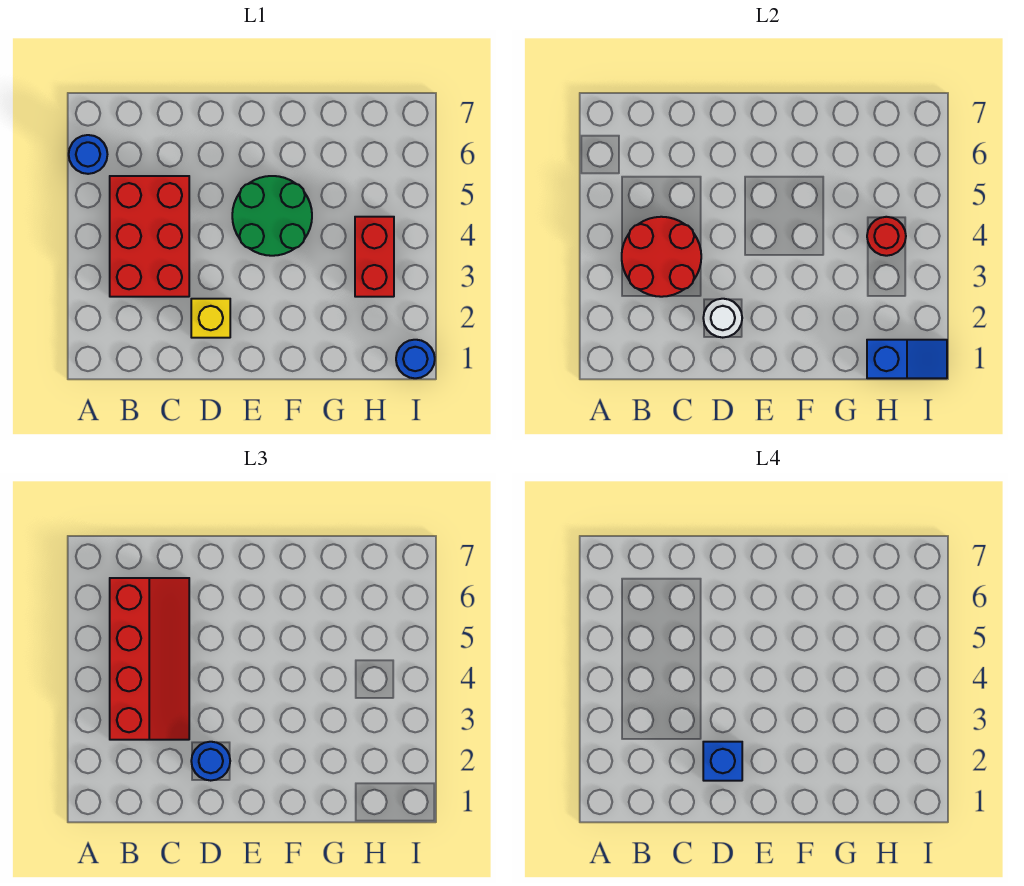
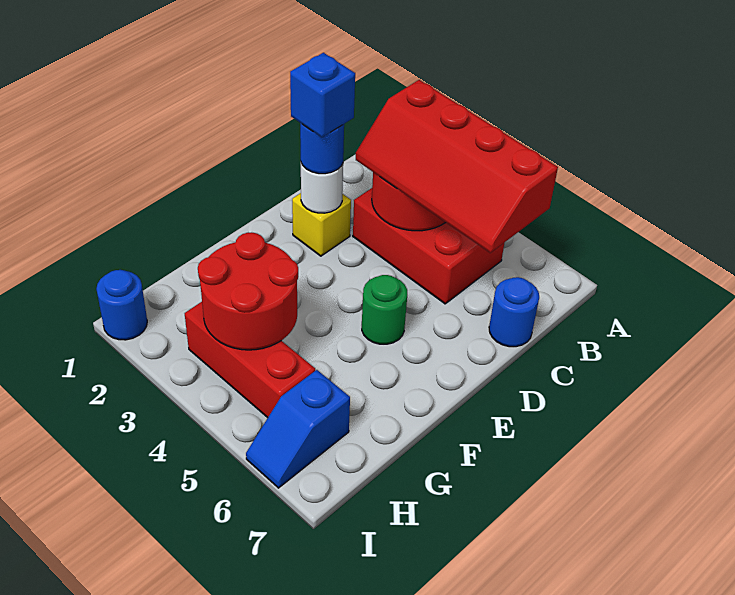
blue 1x1 round brick [69,135,107,174] -> blue 1x1 round brick moved to [489,277,539,347]
green 2x2 round brick [232,176,312,256] -> green 1x1 round brick [362,275,407,344]
blue 1x2 slope [867,340,947,378] -> blue 1x2 slope moved to [246,370,350,488]
red 1x2 brick [355,217,394,297] -> red 1x3 brick [185,302,315,418]
red 1x1 round brick [867,217,906,256] -> red 2x2 round brick [198,232,298,350]

